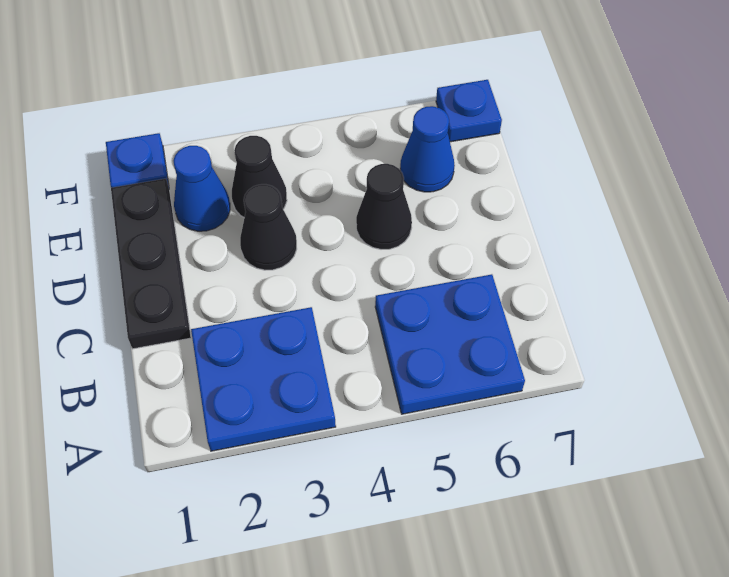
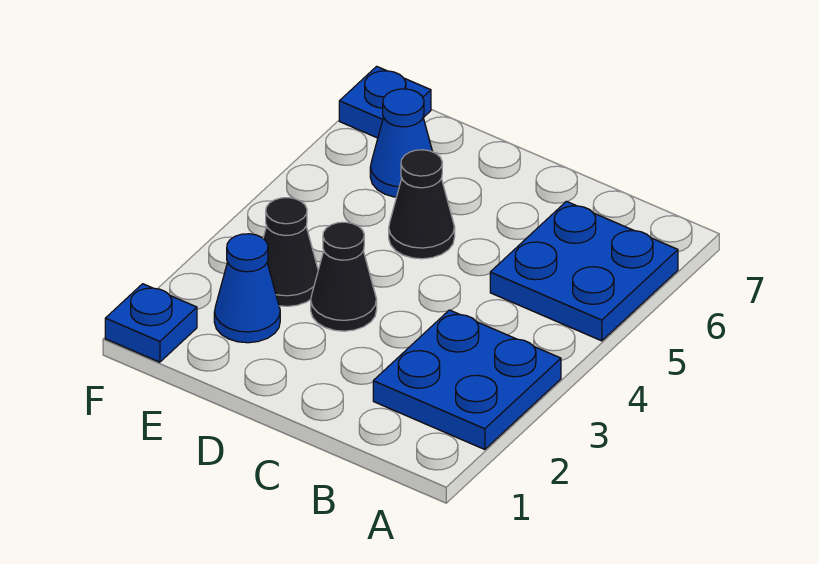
black 1x3 plate [111,179,191,349] -> none

